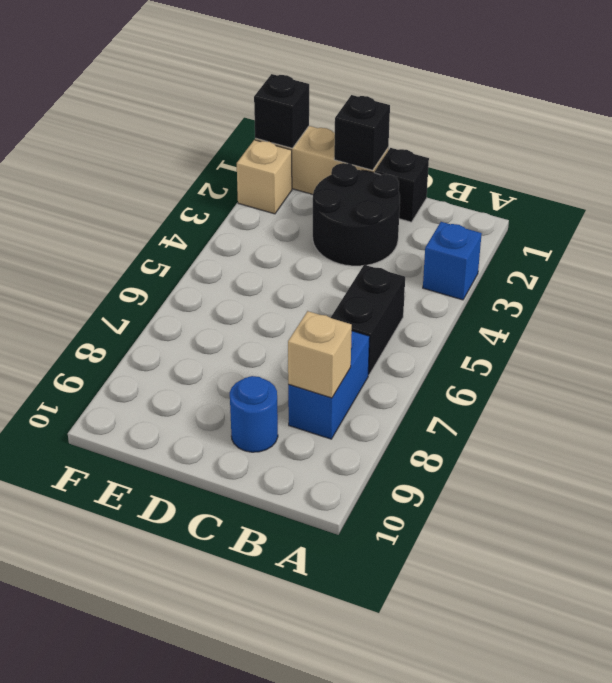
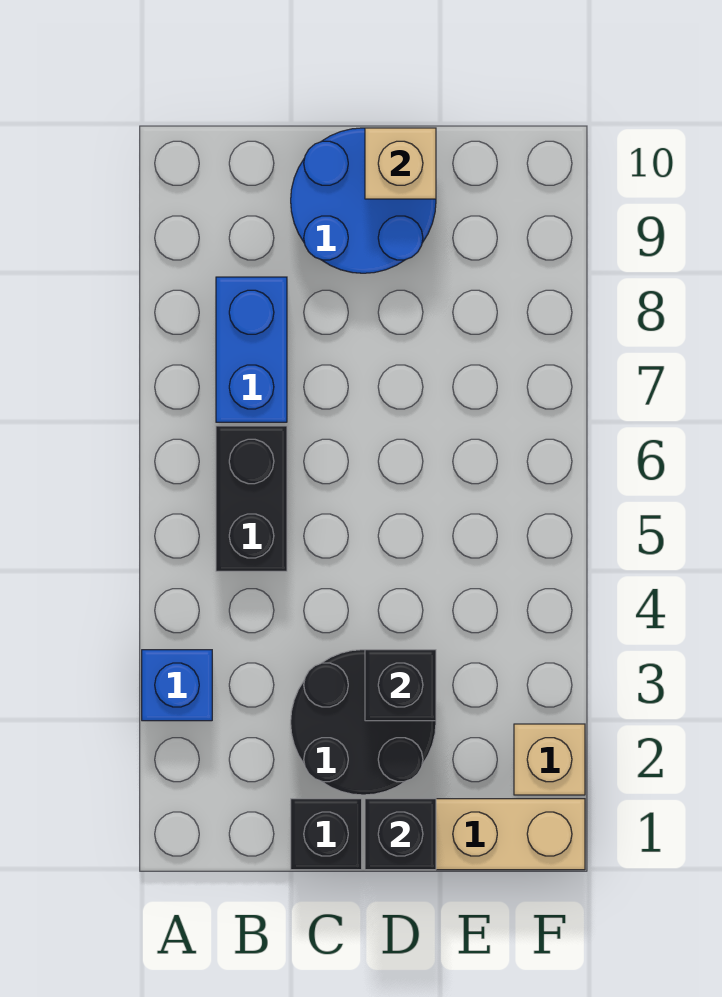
tan 1x1 brick [288,311,352,398] -> tan 1x1 brick moved to [365,128,436,199]
blue 1x1 round brick [230,376,278,452] -> blue 2x2 round brick [291,128,436,273]
black 1x1 brick [254,74,309,148] -> black 1x1 brick moved to [365,650,436,721]

